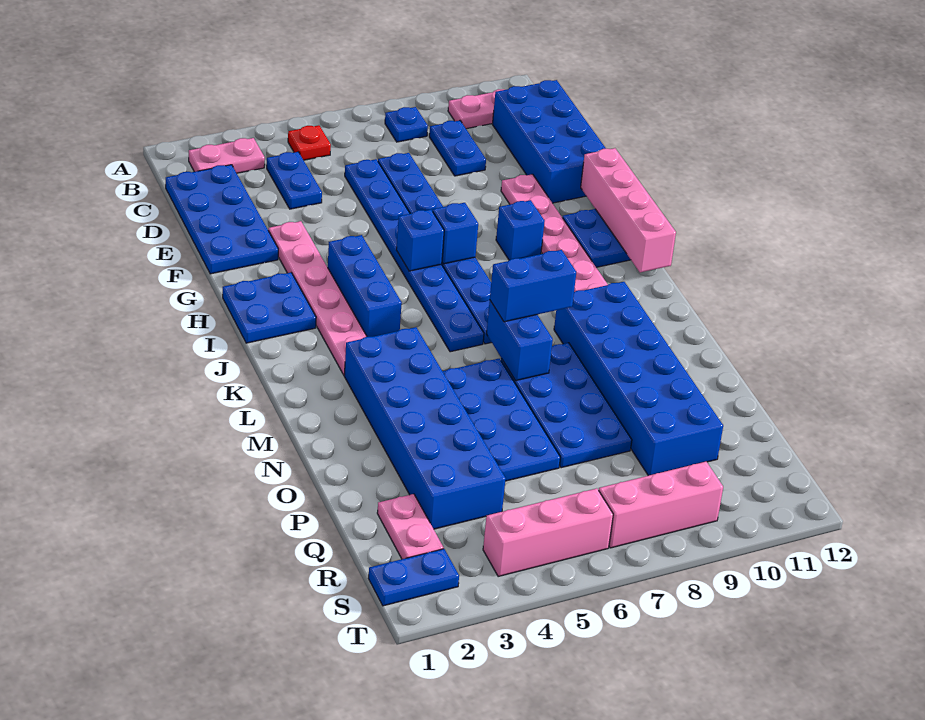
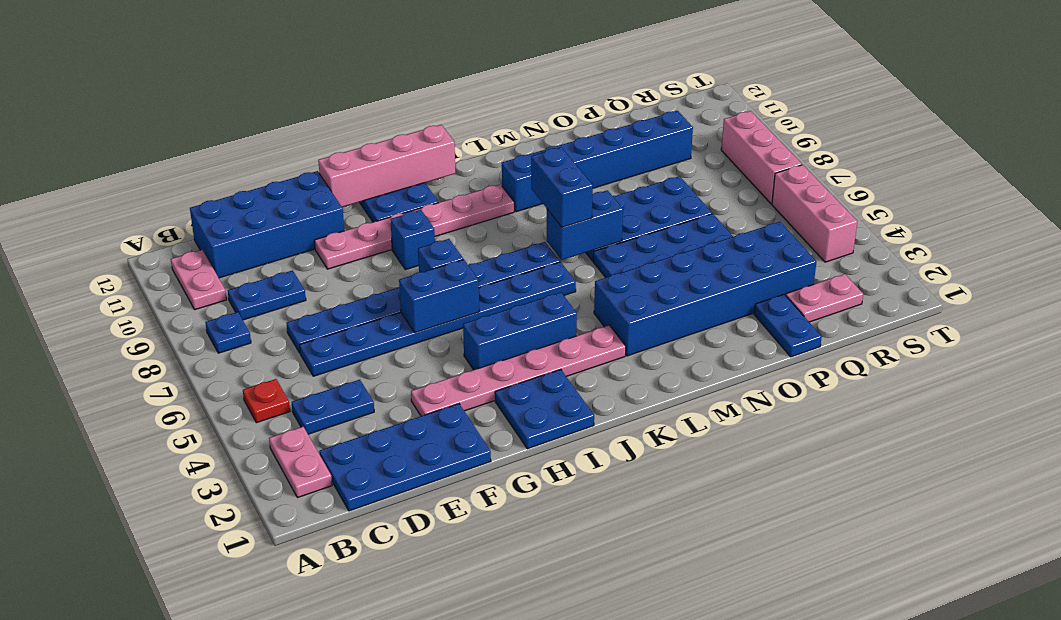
blue 1x1 brick [396,210,444,271] -> blue 1x2 brick [399,259,479,333]
blue 2x6 brick [554,282,723,476] -> blue 1x6 brick [502,111,693,212]
blue 1x2 plate [368,549,459,606] -> blue 1x2 plate moved to [754,294,822,357]

